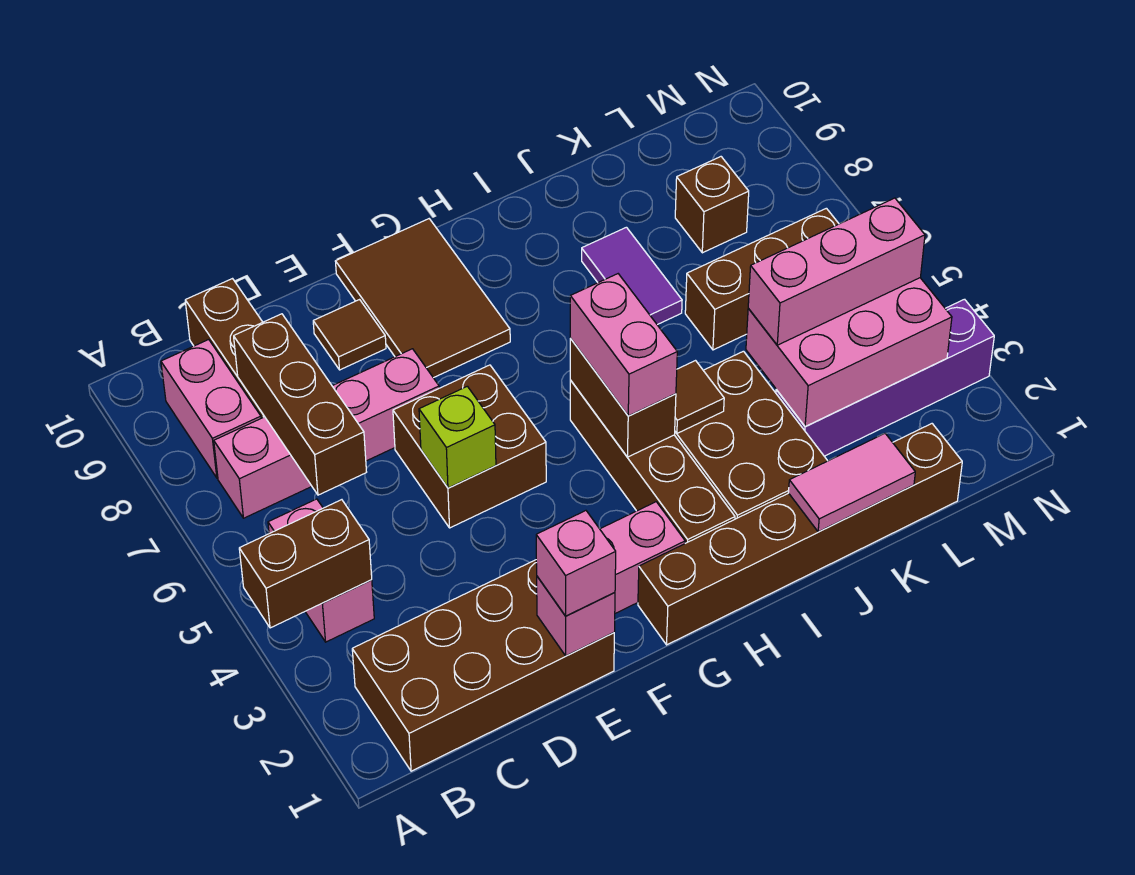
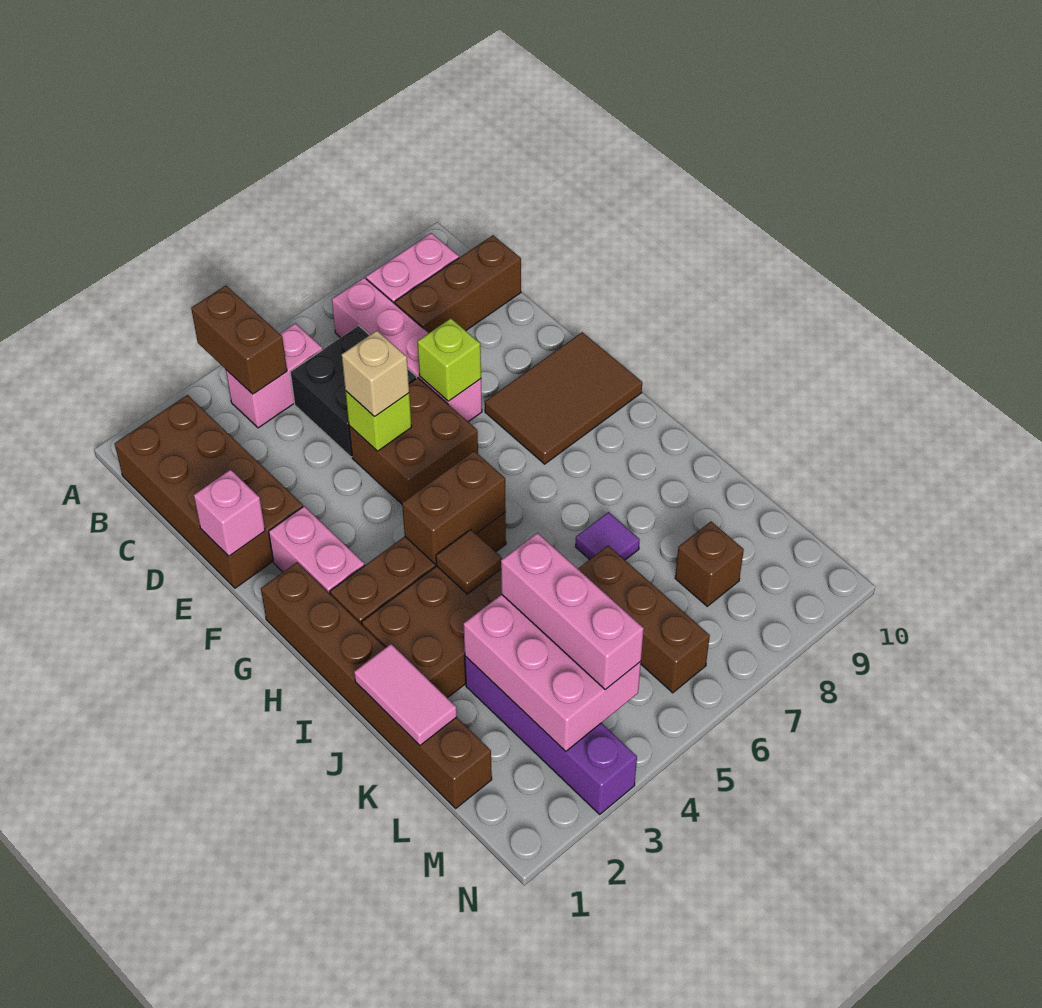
none -> black 2x2 brick [290,326,416,457]
brown 1x3 brick [234,314,366,495] -> none
pink 1x1 brick [536,511,616,616] -> none
none -> tan 1x1 brick [342,331,409,417]
none -> lime 1x1 brick [417,318,481,401]
brown 1x1 tile [313,300,386,370] -> none
pink 1x2 brick [570,274,677,416] -> none
purple 1x2 tile [582,227,682,325] -> purple 1x1 tile [576,512,640,560]

